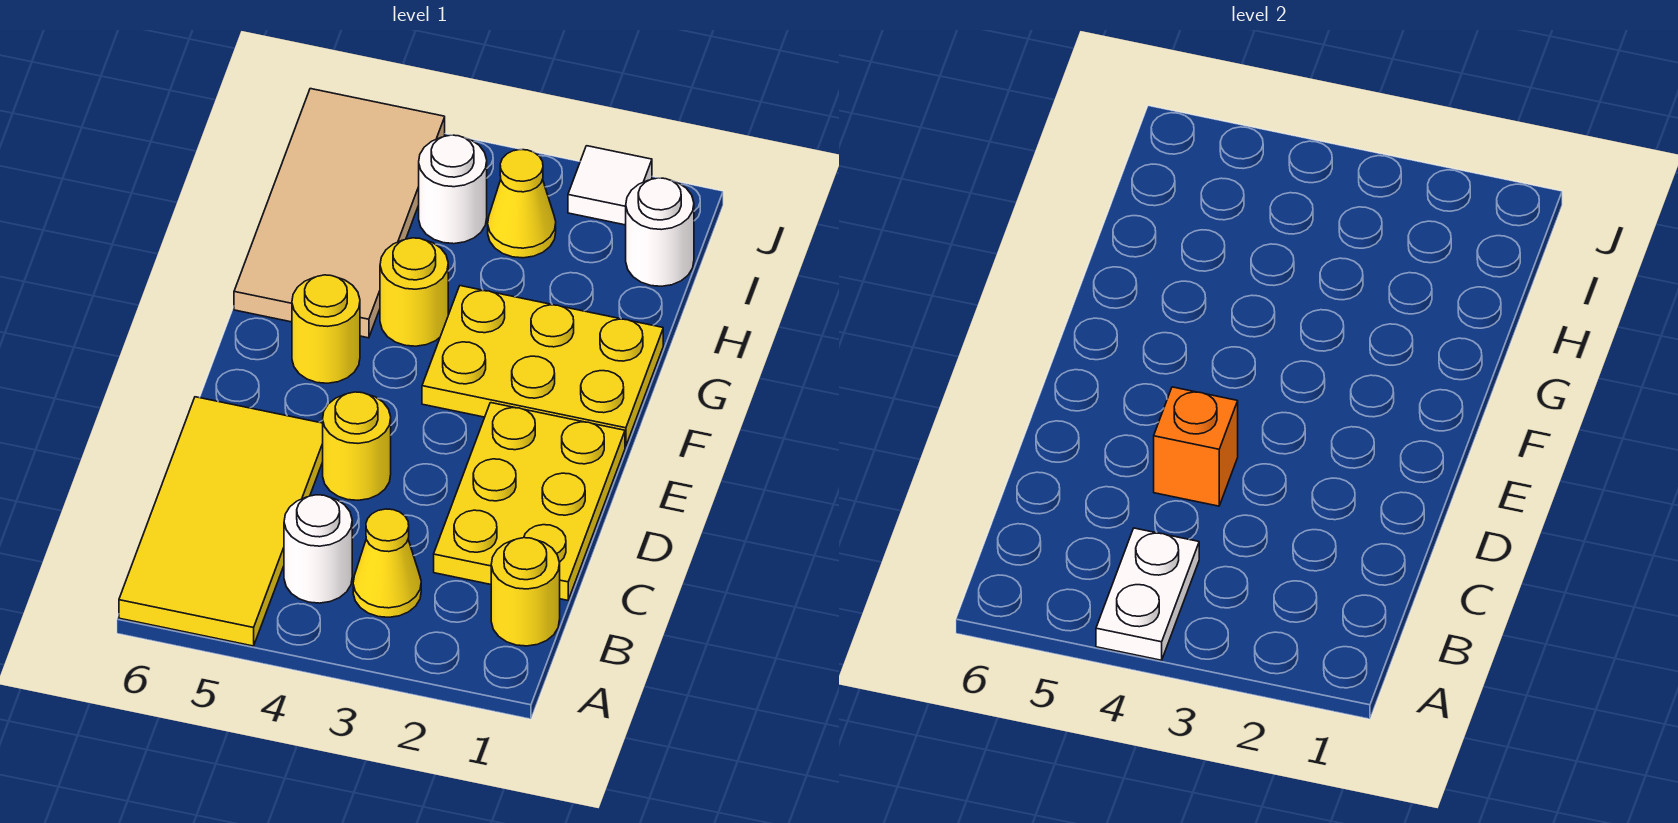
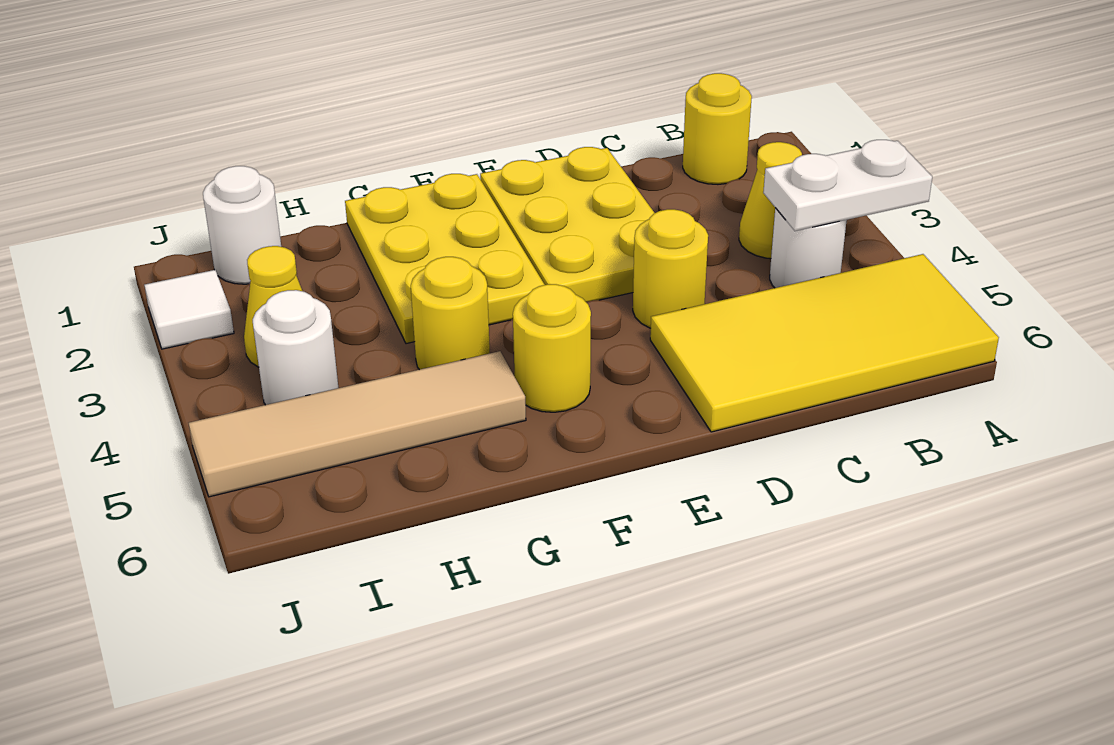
yellow 2x3 plate [434,403,625,600] -> yellow 2x3 plate turned to [480,147,654,302]
orange 1x1 brick [1154,387,1238,506] -> none
tan 2x4 tile [234,89,445,338] -> tan 1x4 tile [189,351,526,497]

